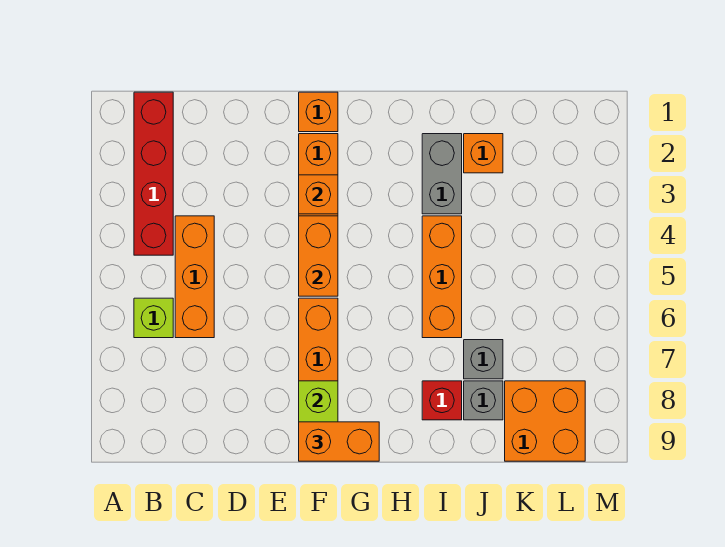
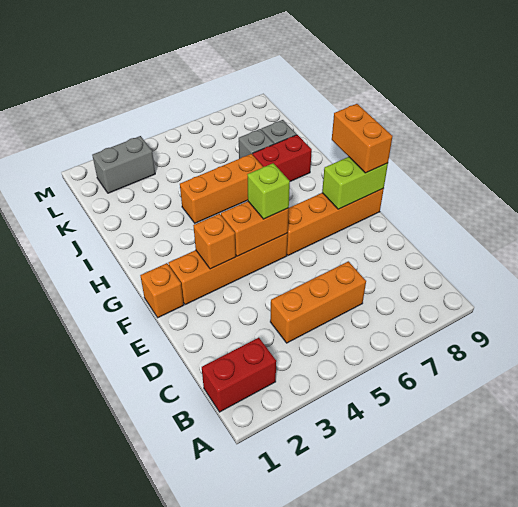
red 1x4 brick [134,92,173,255] -> red 1x2 brick [202,338,276,412]
lime 1x1 brick [134,298,173,338] -> lime 1x1 brick moved to [247,163,290,219]
grey 1x2 brick [422,134,462,214] -> grey 1x2 brick moved to [92,136,155,193]
red 1x1 brick [422,381,462,420] -> red 1x2 brick [253,135,312,181]
orange 1x1 brick [464,134,503,173] -> none
orange 2x2 brick [505,381,585,461] -> none

